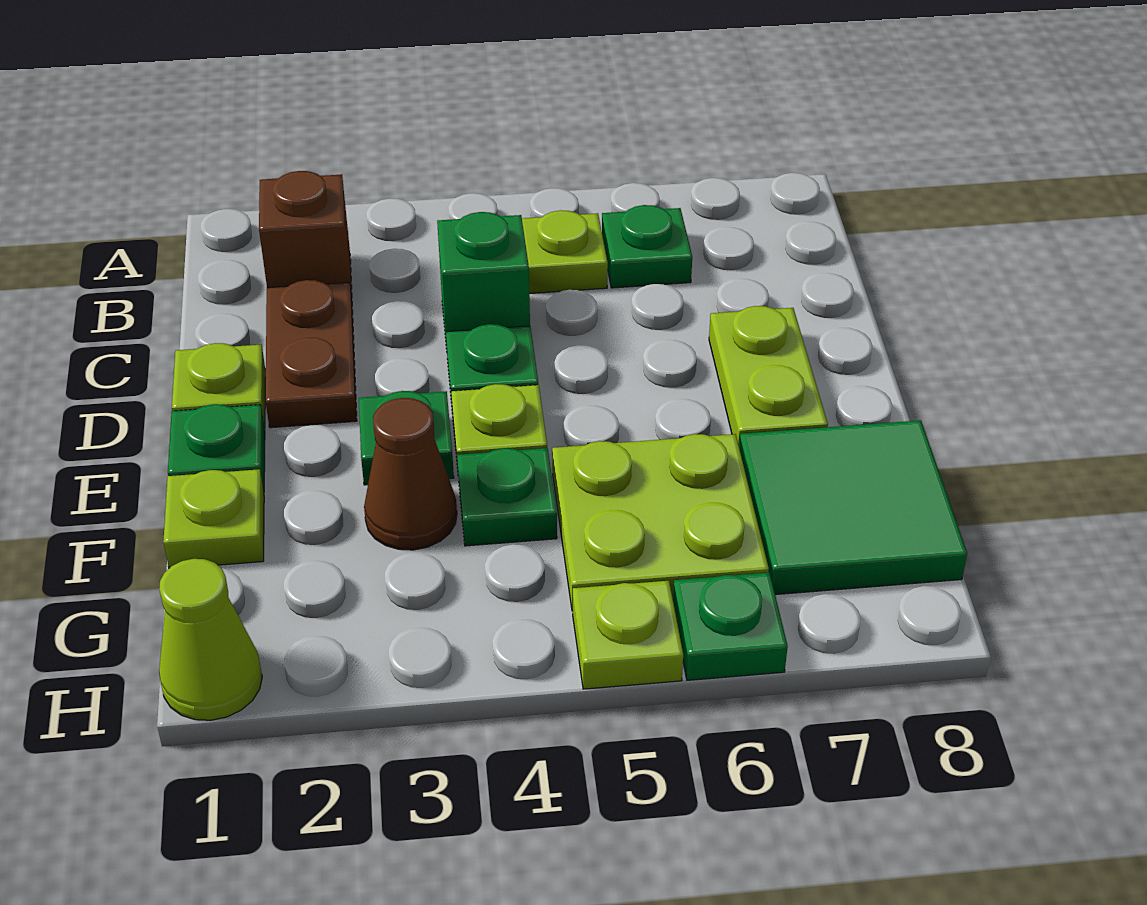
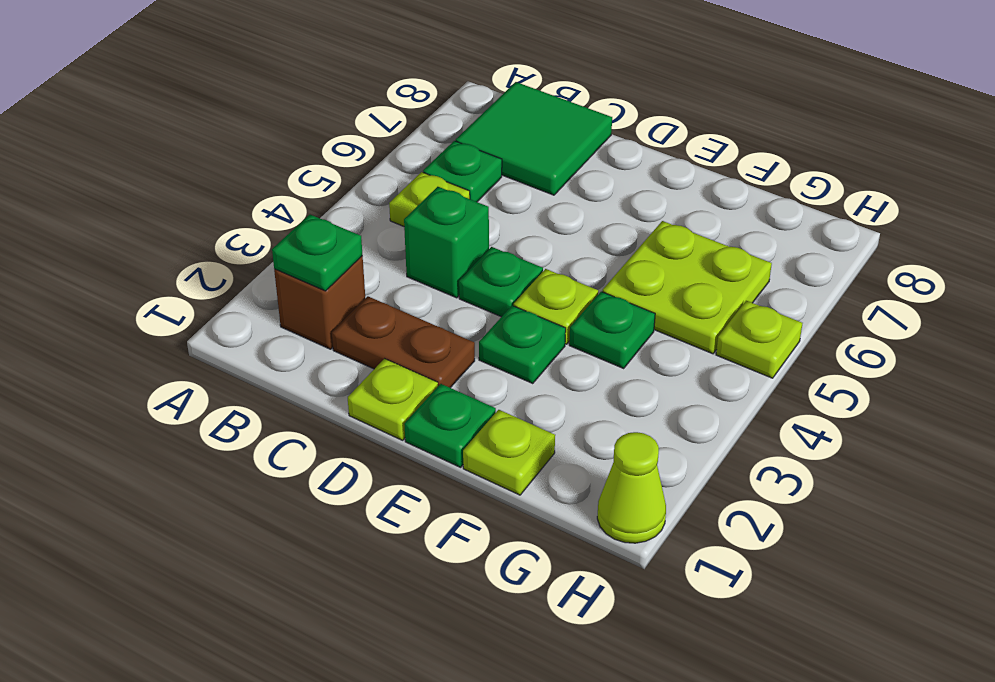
lime 1x2 plate [709,306,828,445] -> none
brown 1x1 cone [364,398,457,550] -> none
green 2x2 tile [739,420,967,595] -> green 2x2 tile moved to [456,82,612,195]
green 1x1 plate [673,573,788,680] -> green 1x1 plate moved to [272,215,362,291]

